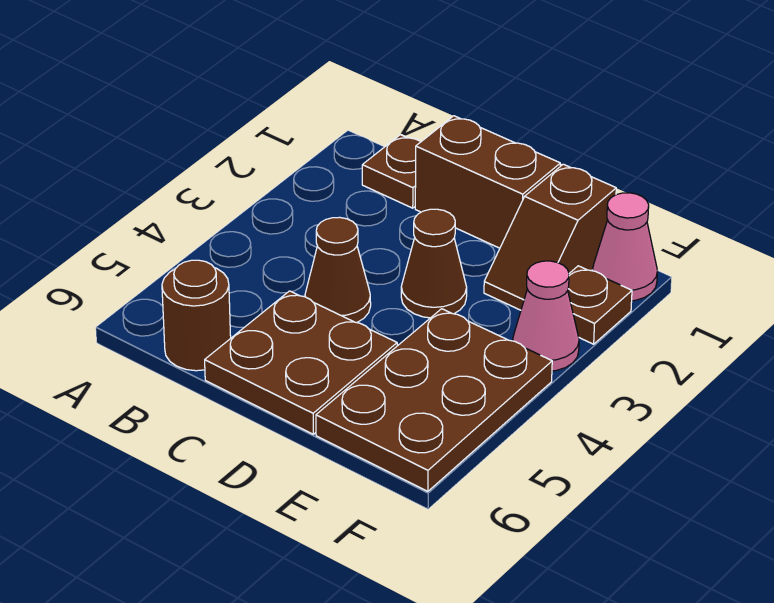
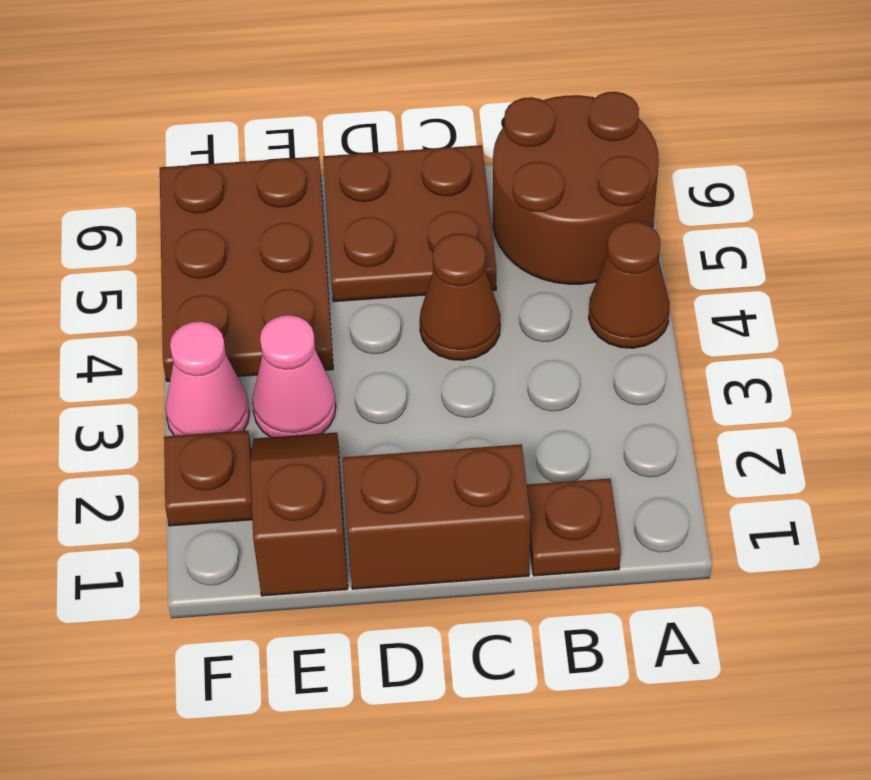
brown 1x1 round brick [162,260,231,371] -> brown 2x2 round brick [493,92,659,284]
brown 1x1 cone [401,209,467,318] -> brown 1x1 cone moved to [589,221,670,348]
pink 1x1 cone [592,193,657,301] -> pink 1x1 cone moved to [252,315,336,437]

